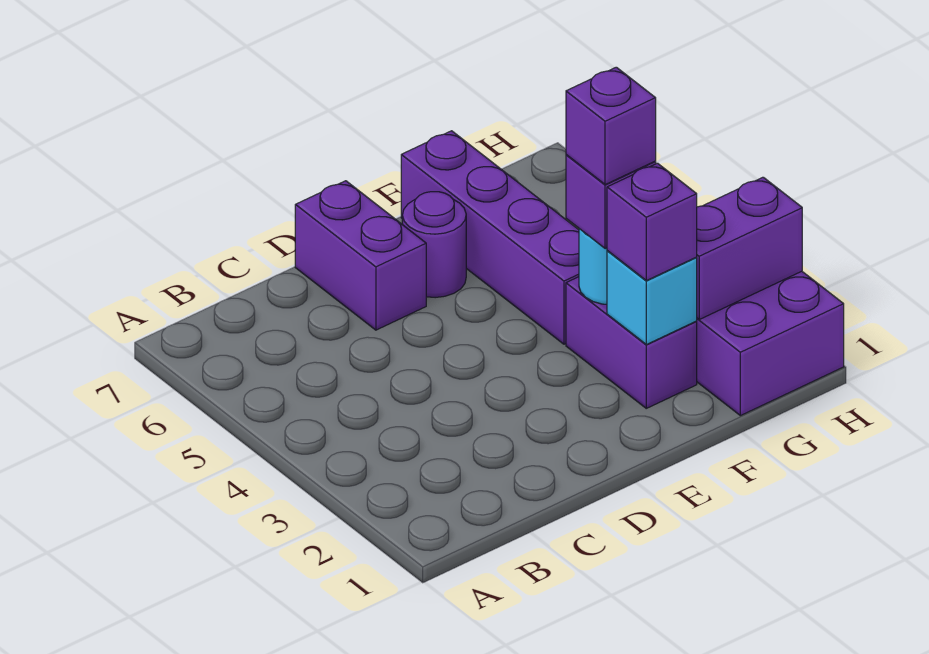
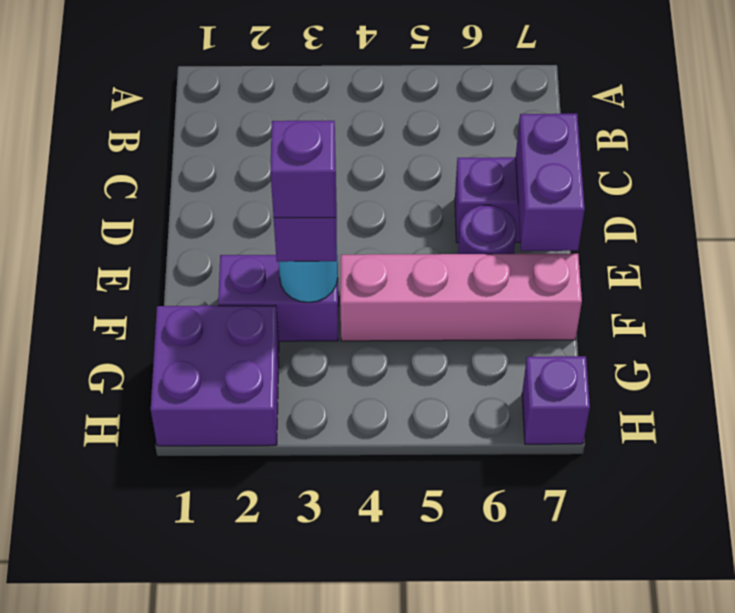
cyan 1x1 brick [607,251,697,344] -> none
purple 1x1 brick [607,163,697,281] -> purple 1x1 brick moved to [522,356,590,444]
purple 1x4 brick [401,131,579,344] -> pink 1x4 brick [340,254,582,341]
purple 1x2 brick [696,177,802,319] -> purple 1x2 brick moved to [516,114,585,251]

